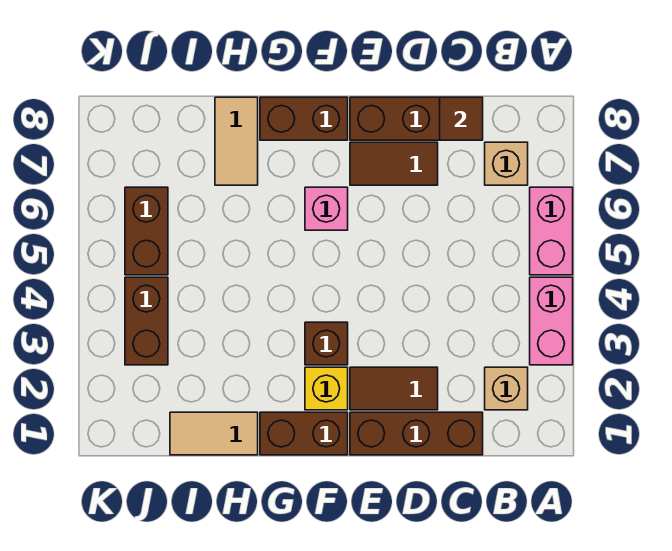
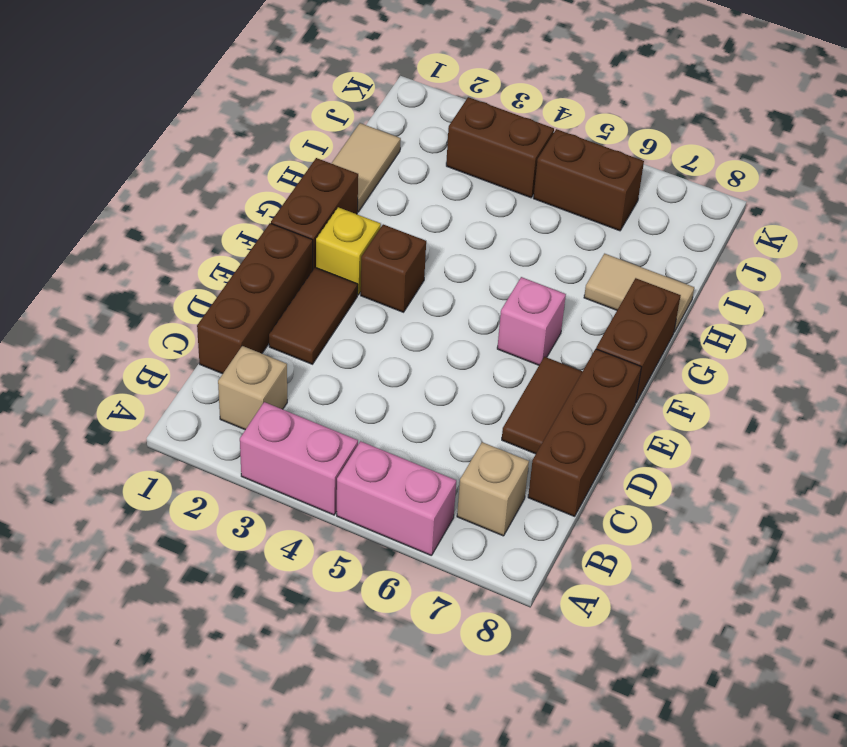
brown 1x1 tile [440,97,483,140] -> none

